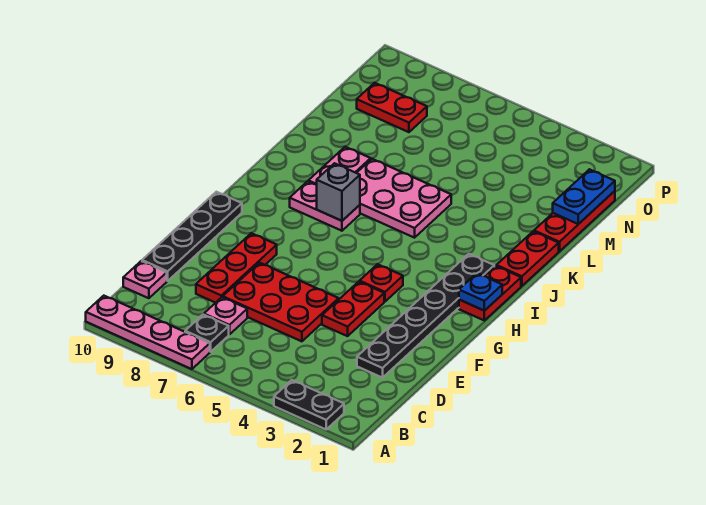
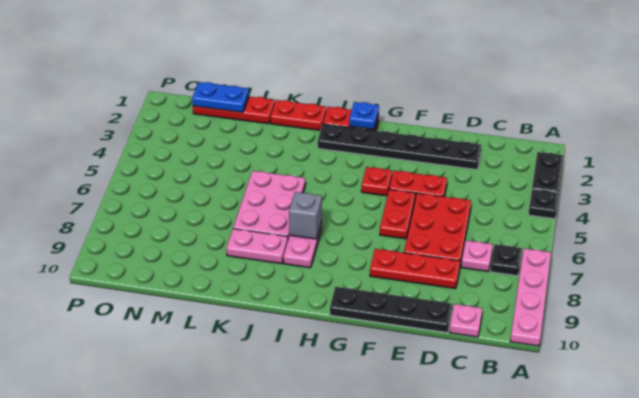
none -> black 1x1 plate [528,189,559,219]
red 1x2 plate [357,83,427,132] -> red 1x2 plate moved to [380,189,415,239]

